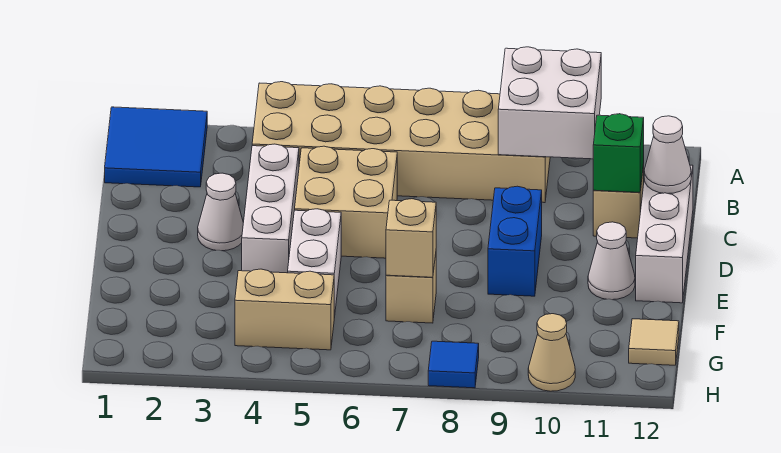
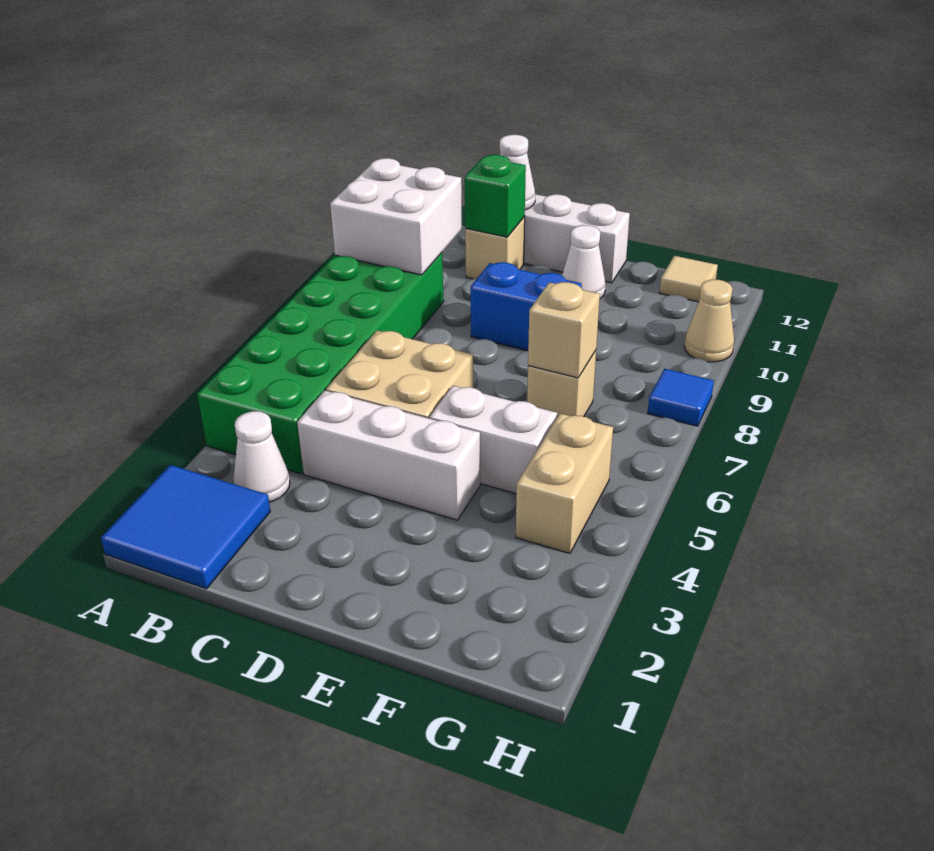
tan 2x6 brick [252,82,550,203] -> green 2x6 brick [197,253,444,474]
white 1x1 cone [198,173,243,251] -> white 1x1 cone moved to [233,411,290,502]

